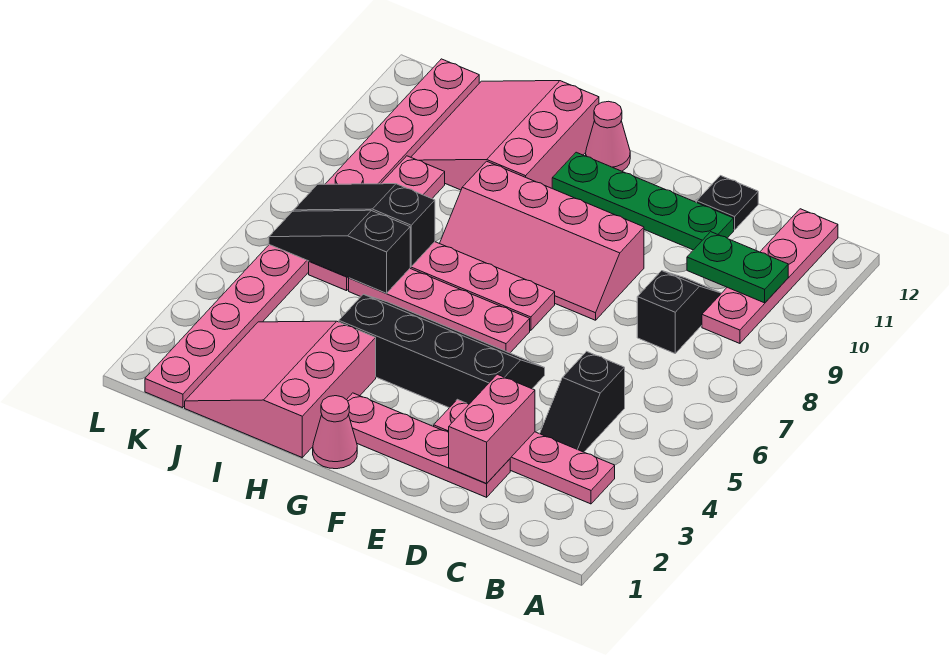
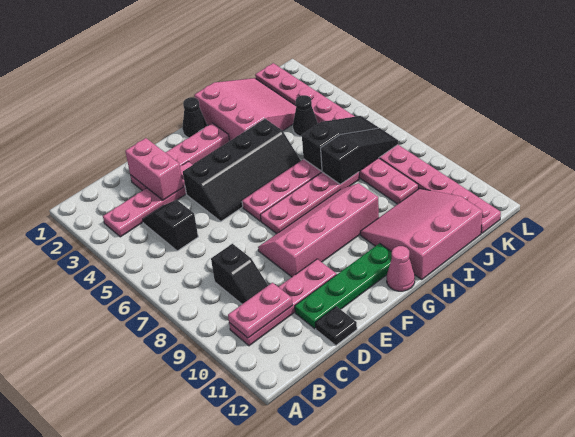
pink 1x4 plate [702,209,838,343] -> pink 1x4 plate turned to [229,259,337,346]
green 1x2 plate [687,232,788,303] -> pink 1x2 plate [228,283,292,338]
pink 1x1 cone [313,396,357,469] -> black 1x1 cone [182,97,207,138]
pink 3x3 slope [411,81,599,190] -> pink 3x3 slope turned to [360,189,482,279]
none -> black 1x1 cone [293,95,318,136]

